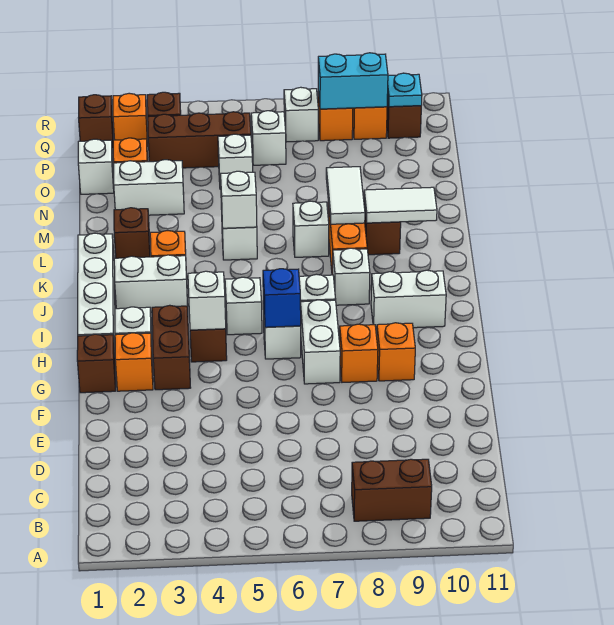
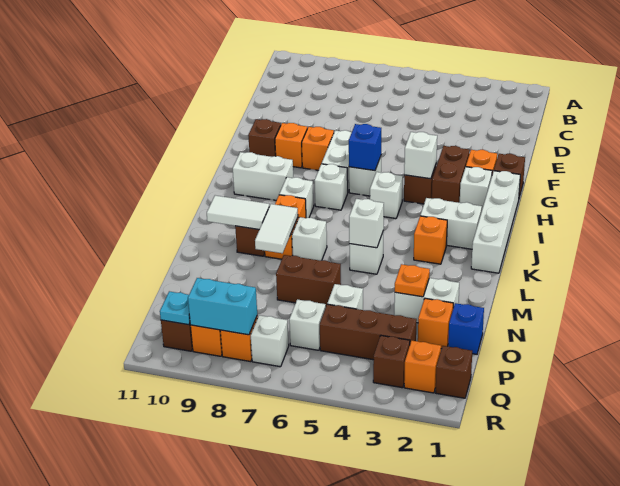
brown 1x2 brick [352,459,432,521] -> brown 1x2 brick moved to [276,255,341,305]
brown 1x1 brick [114,208,150,258] -> brown 1x1 brick moved to [248,119,281,157]
none -> orange 1x1 plate [395,264,430,297]
white 1x1 brick [78,139,114,194] -> blue 1x1 brick [448,303,484,354]

